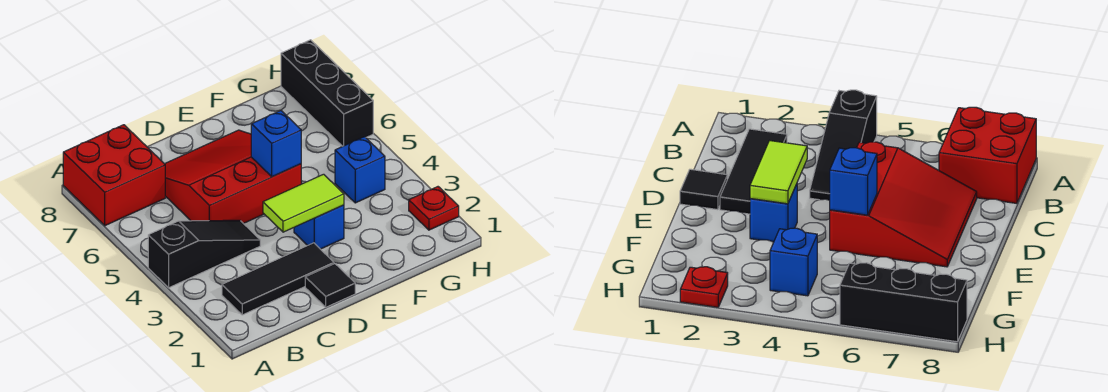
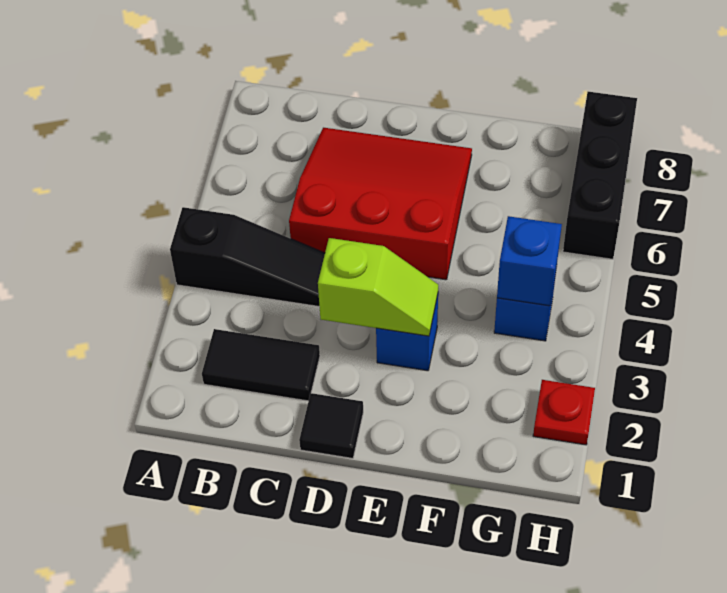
red 2x2 brick [63,125,165,226] -> none
black 1x3 tile [222,243,334,315] -> black 1x2 tile [202,329,320,401]
lime 1x2 tile [263,174,344,232] -> lime 1x2 slope [318,238,438,336]
blue 1x1 brick [251,110,301,177] -> blue 1x1 brick moved to [497,216,562,306]

